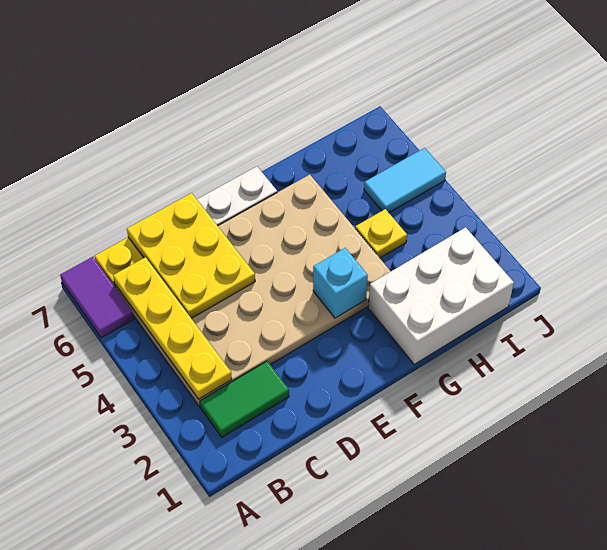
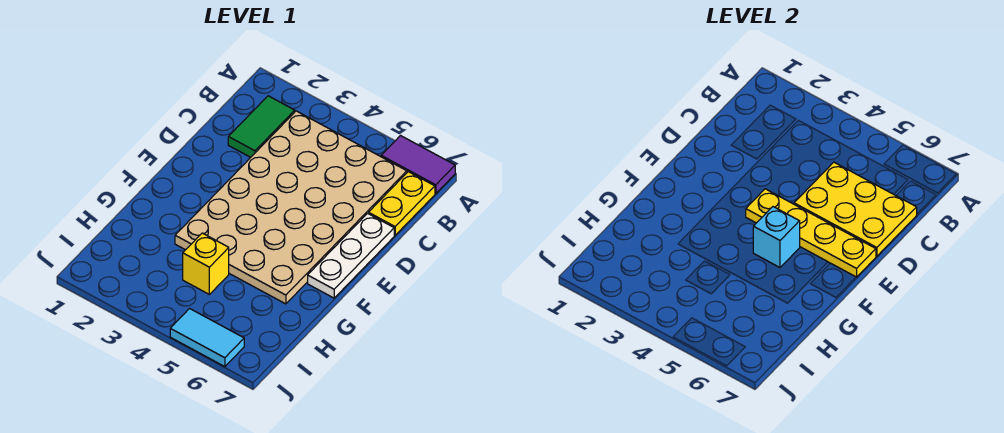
yellow 1x4 plate [113,257,232,399] -> yellow 1x4 plate moved to [746,189,876,277]
cyan 1x1 brick [313,248,368,318] -> cyan 1x1 brick moved to [753,207,800,267]
white 2x3 brick [368,227,514,364] -> none
yellow 1x1 plate [355,209,407,258] -> yellow 1x1 brick [183,233,229,294]
cyan 1x2 tile [364,148,446,213] -> cyan 1x2 tile turned to [170,309,244,367]

